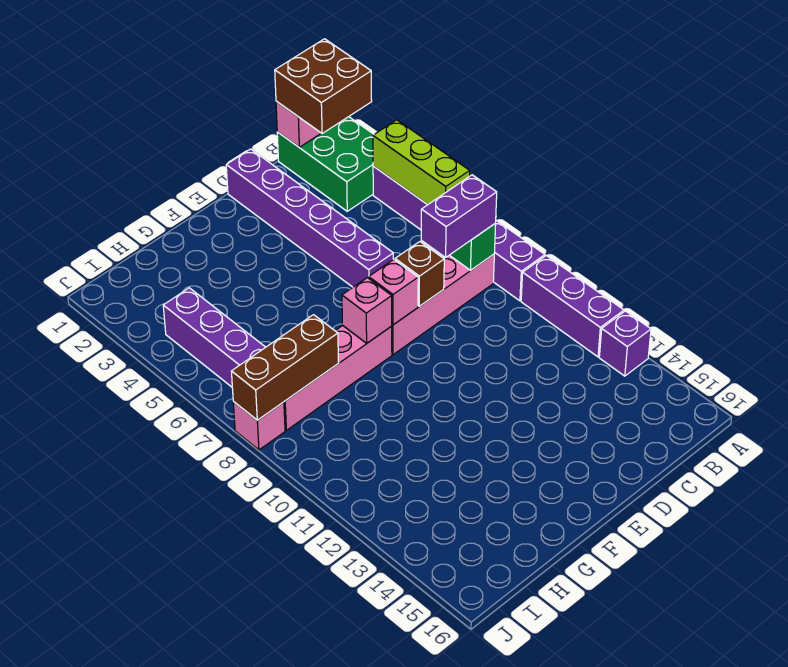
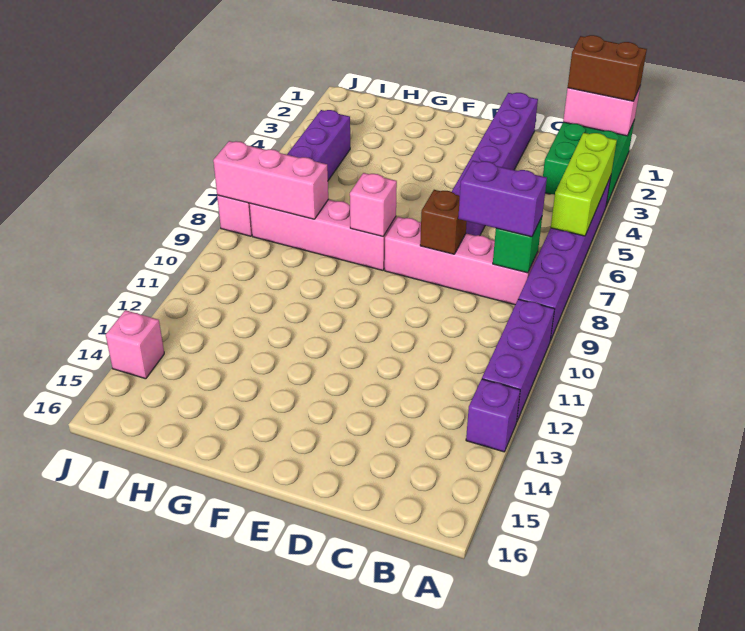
brown 2x2 brick [275,39,372,133] -> brown 1x2 brick [568,35,647,101]
pink 1x1 brick [369,259,418,325] -> pink 1x1 brick moved to [106,310,164,379]
brown 1x3 brick [231,315,339,420] -> pink 1x3 brick [213,141,328,219]

